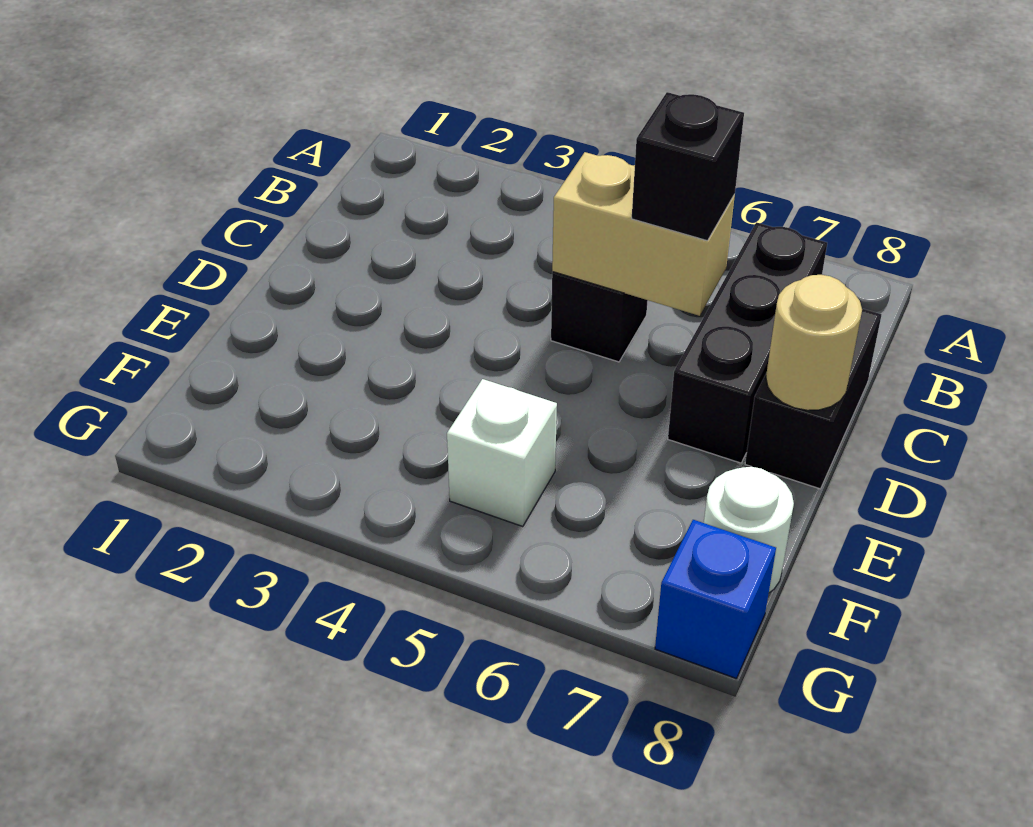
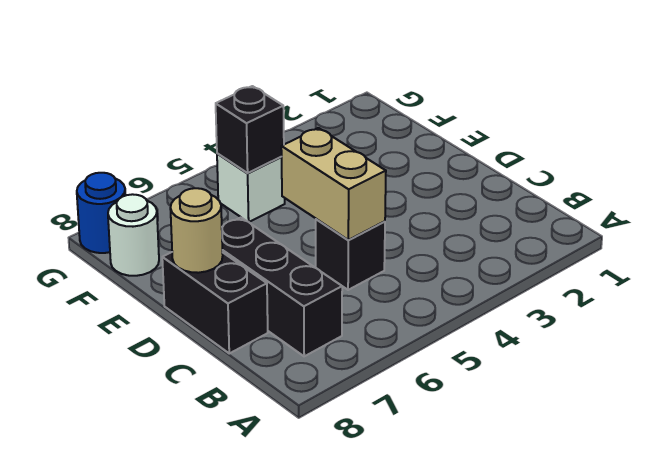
tan 1x2 brick [552,152,735,316] -> tan 1x2 brick turned to [281,128,386,240]
black 1x1 brick [632,92,744,241] -> black 1x1 brick moved to [216,86,284,173]
blue 1x1 brick [655,520,776,679] -> blue 1x1 round brick [77,173,126,253]

